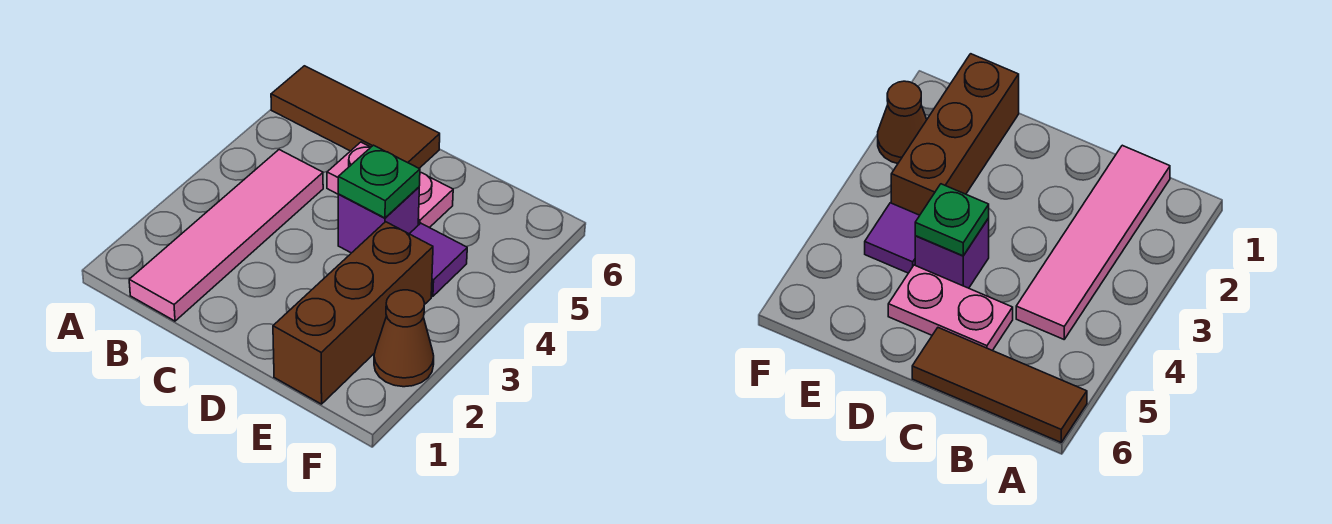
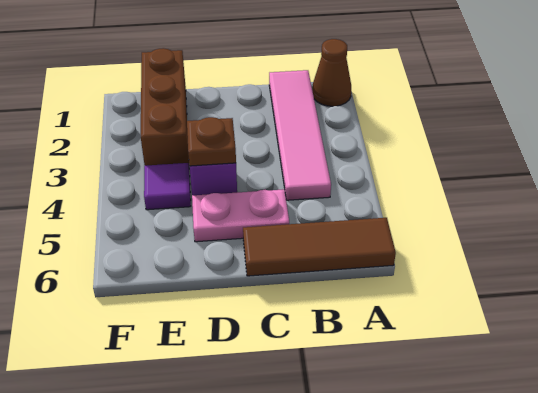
green 1x1 plate [338,145,420,218] -> brown 1x1 plate [187,117,236,166]
brown 1x1 cone [374,290,434,387] -> brown 1x1 cone moved to [312,39,351,106]

